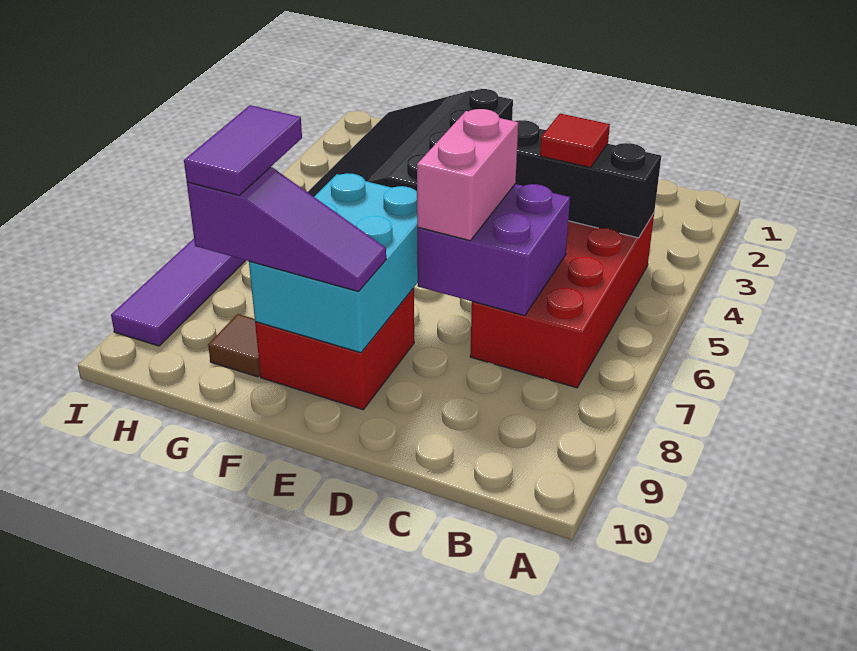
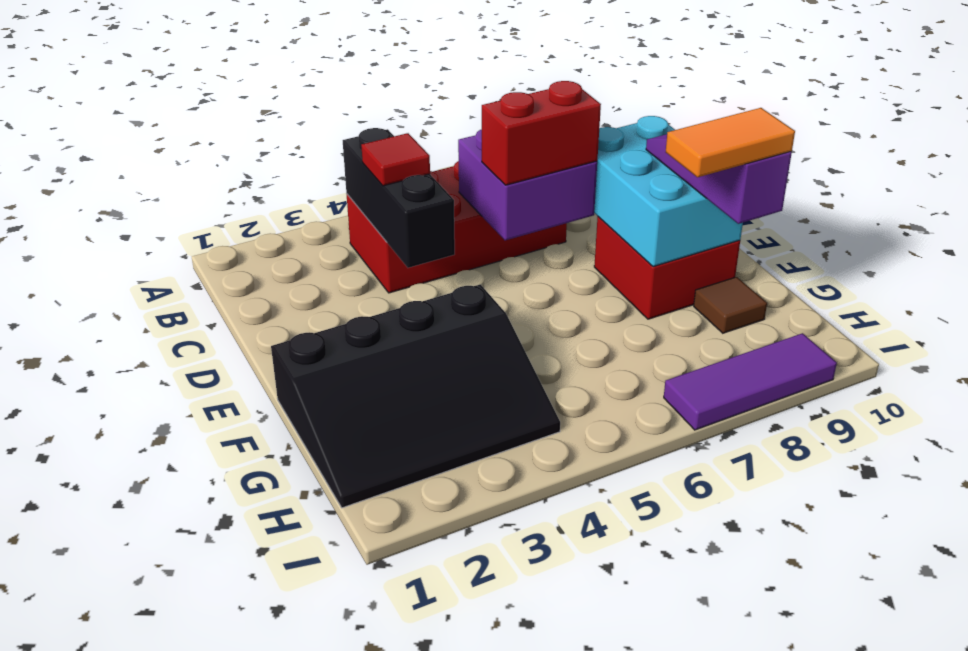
pink 1x2 brick [417,109,518,241] -> red 1x2 brick [482,81,601,185]
cyan 2x3 brick [249,173,418,353] -> cyan 2x3 brick turned to [594,116,743,267]
purple 1x2 tile [184,105,302,195] -> orange 1x2 tile [666,108,795,177]

